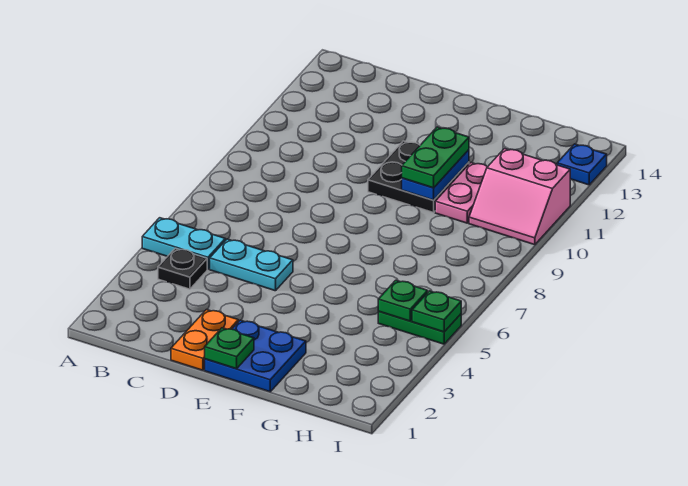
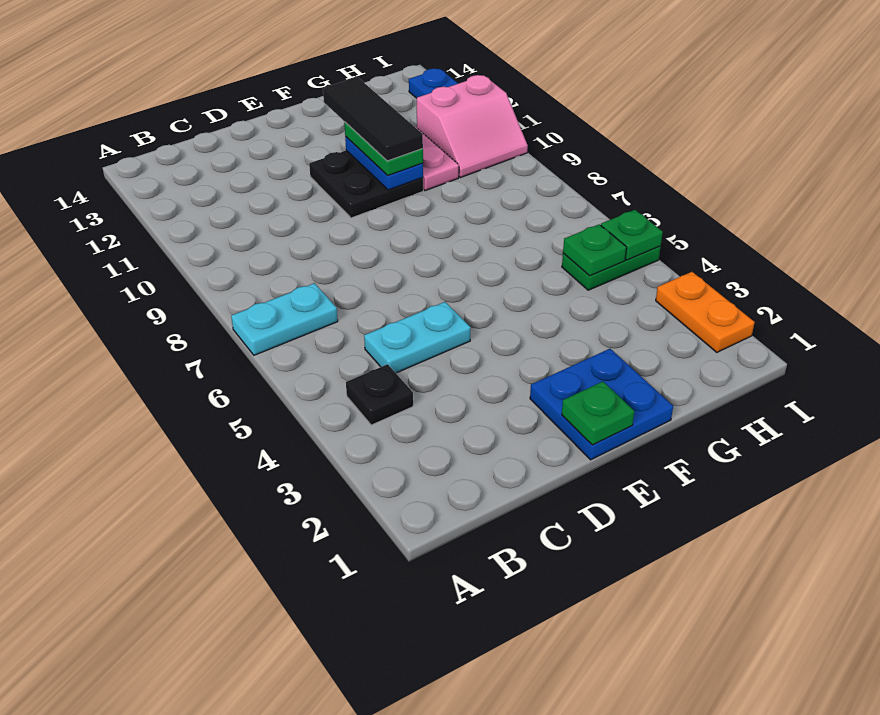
cyan 1x2 plate [142,218,225,269] -> cyan 1x2 plate moved to [231,283,338,355]
orange 1x2 plate [171,309,238,370] -> orange 1x2 plate moved to [656,272,755,352]
none -> black 1x3 tile [323,77,423,161]

